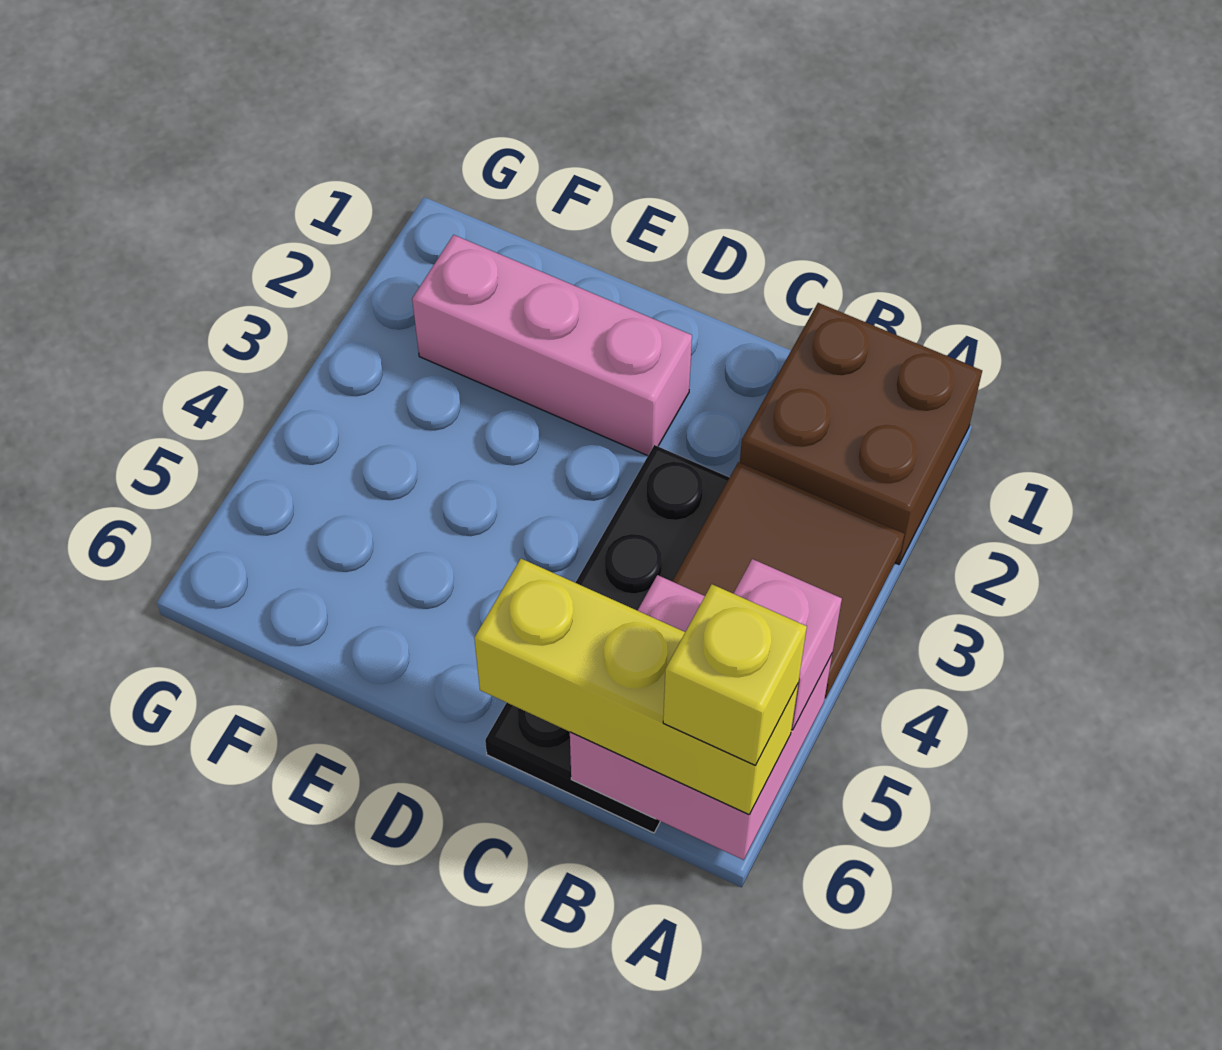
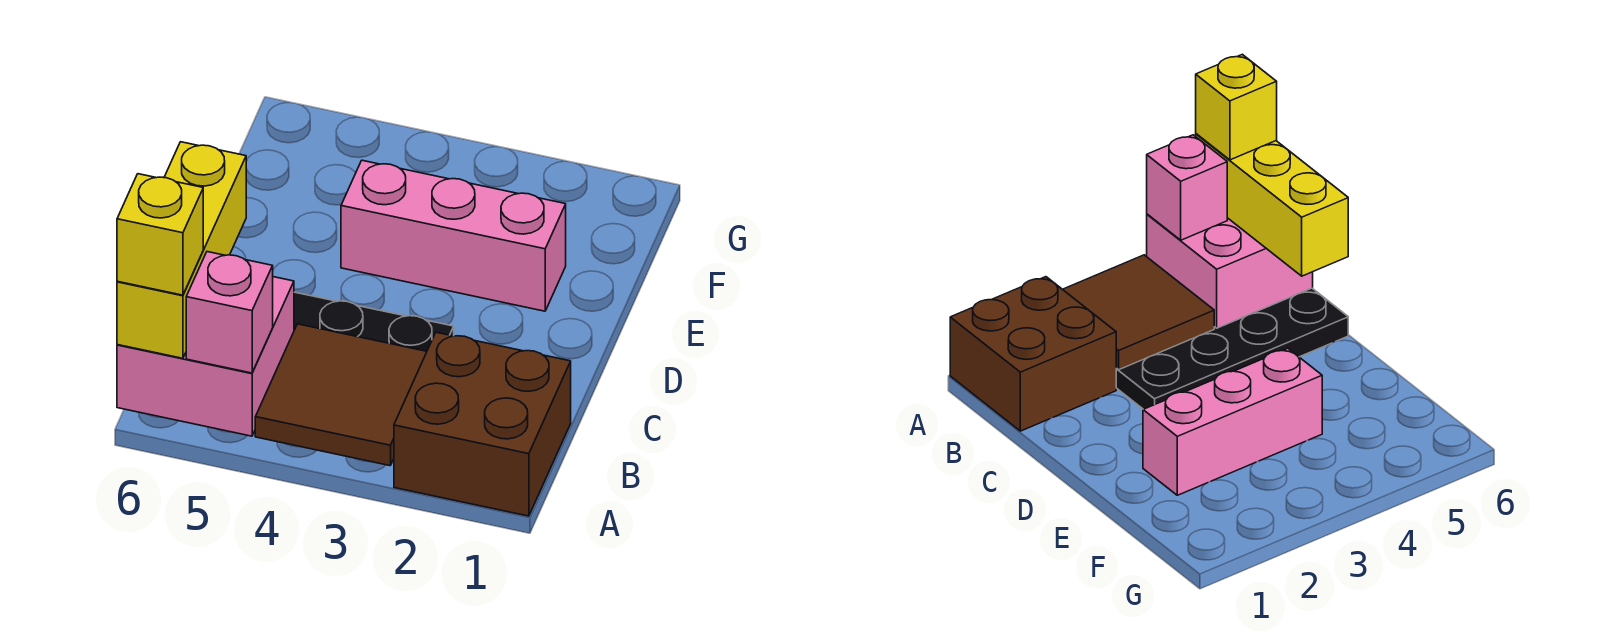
pink 1x3 brick [412,235,692,456] -> pink 1x3 brick turned to [341,160,566,311]

